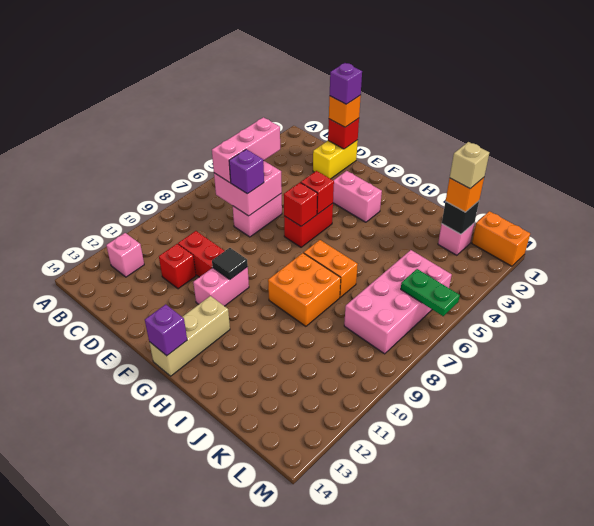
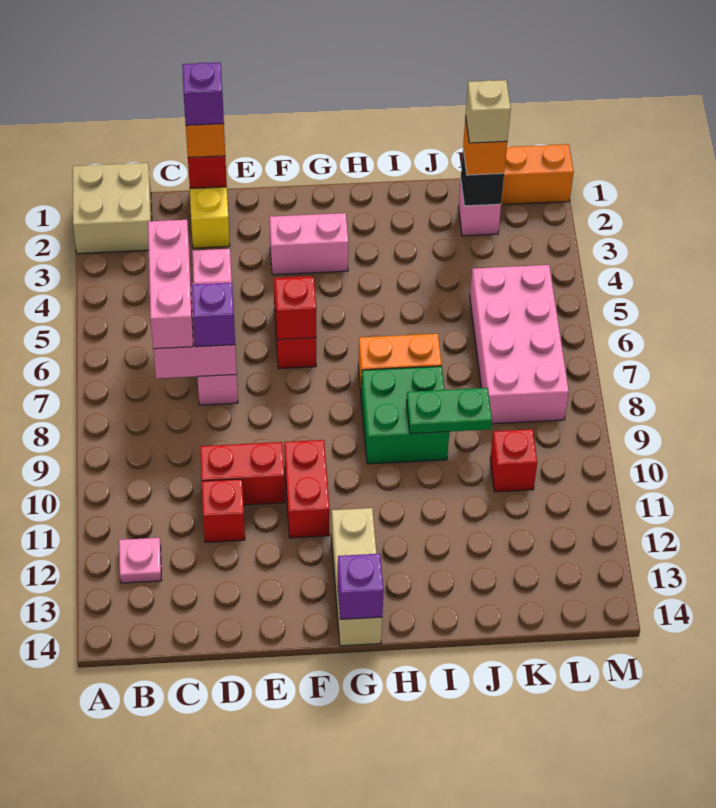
none -> tan 2x2 brick [73,163,152,254]
pink 1x1 brick [106,233,144,277] -> pink 1x1 plate [119,538,162,583]
pink 1x2 brick [233,194,282,237] -> pink 1x4 brick [192,249,238,405]
red 1x1 brick [301,171,334,214] -> red 1x1 brick moved to [490,429,537,492]
pink 1x2 brick [193,267,249,306] -> red 1x2 brick [284,440,330,538]
black 1x1 tile [212,248,248,279] -> none
orange 2x2 brick [268,253,341,326] -> green 2x2 brick [361,366,449,464]
green 1x2 plate [401,269,460,316] -> green 1x2 plate moved to [406,388,492,434]

